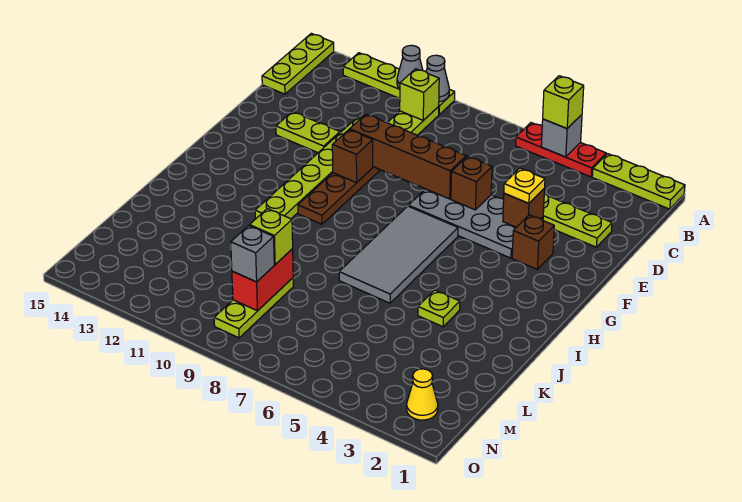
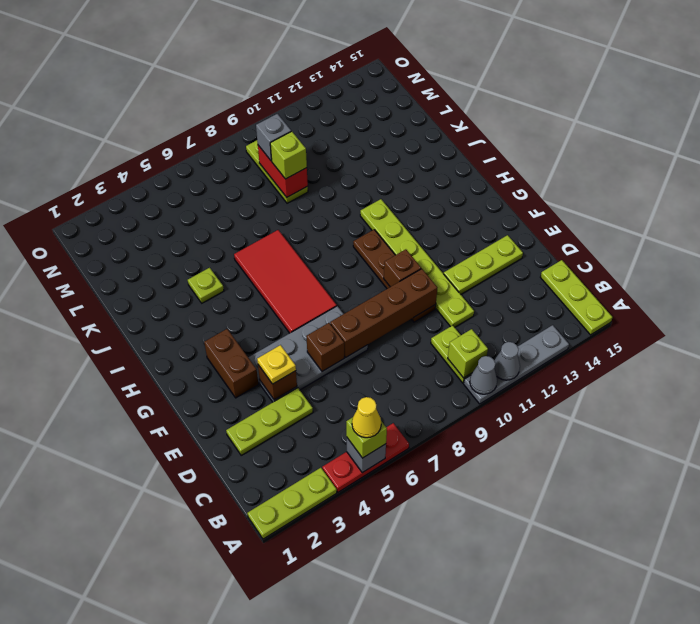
lime 1x4 plate [343,53,455,114] -> grey 1x4 plate [464,325,569,404]
lime 1x2 plate [276,112,340,153] -> lime 1x3 plate [444,235,523,294]
brown 1x1 brick [512,215,554,269] -> brown 1x2 brick [204,329,258,398]
grey 2x4 tile [339,206,458,303] -> red 2x4 tile [234,230,337,333]
yellow 1x1 cone [407,369,438,420] -> yellow 1x1 cone moved to [352,397,381,438]

